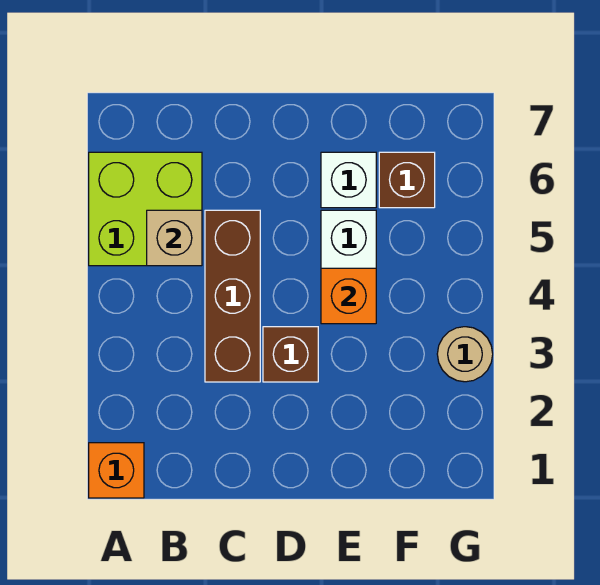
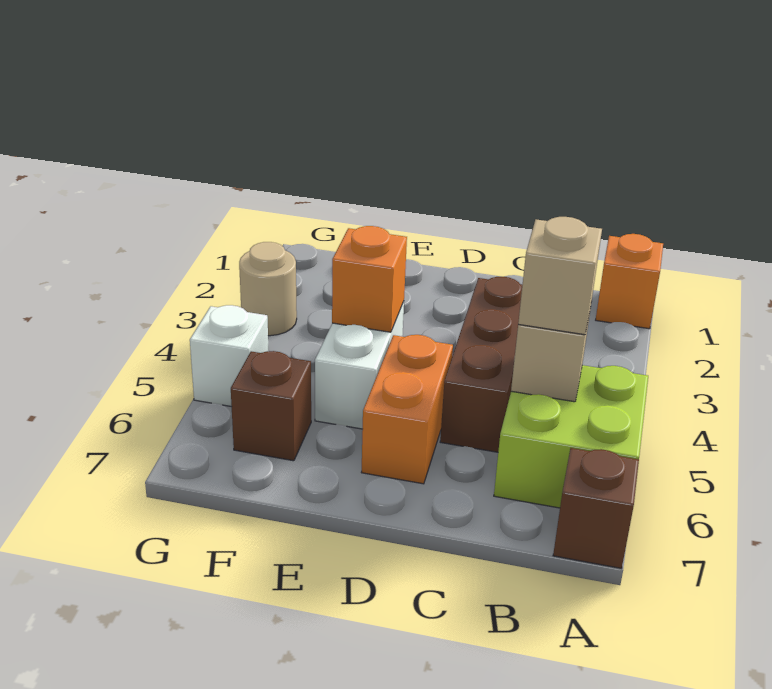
none -> tan 1x1 brick [518,217,602,335]
brown 1x1 brick [263,327,318,382] -> brown 1x1 brick moved to [553,448,639,568]
none -> orange 1x2 brick [361,335,453,484]
white 1x1 brick [321,152,376,208] -> white 1x1 brick moved to [190,305,268,407]

